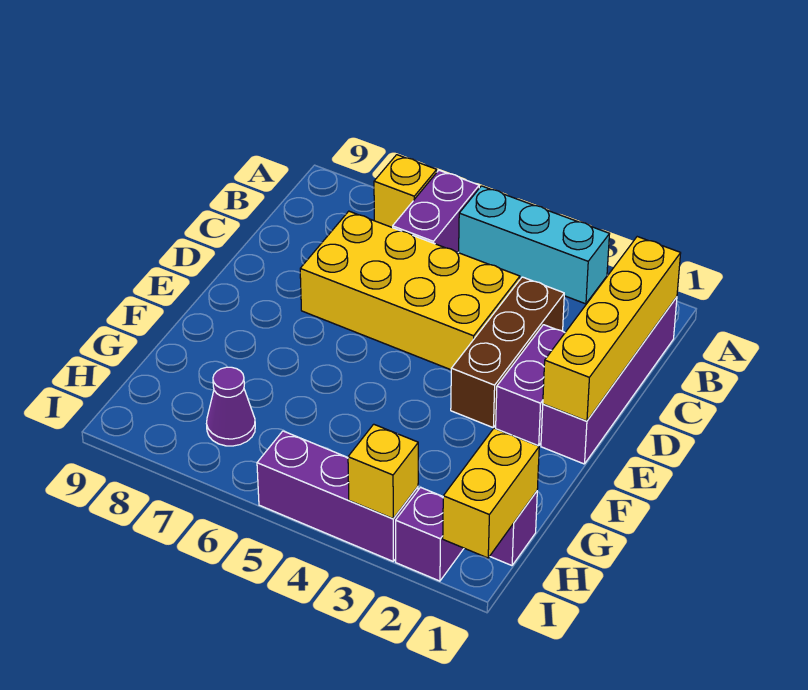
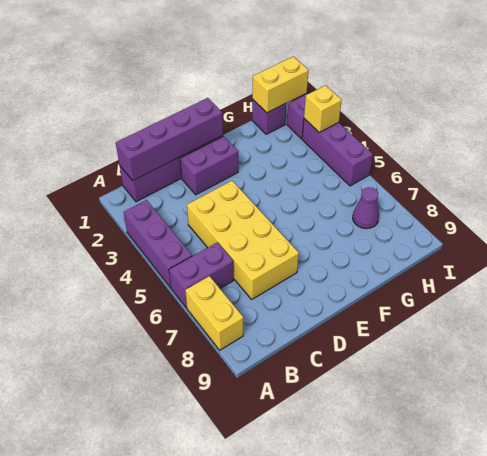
cyan 1x3 brick [458,186,609,304] -> purple 1x3 brick [124,200,192,288]
yellow 1x1 brick [374,155,437,228] -> yellow 1x2 brick [185,276,243,350]
yellow 1x4 brick [543,237,681,421] -> purple 1x4 brick [116,98,223,181]
brown 1x3 brick [451,277,564,427] -> none

